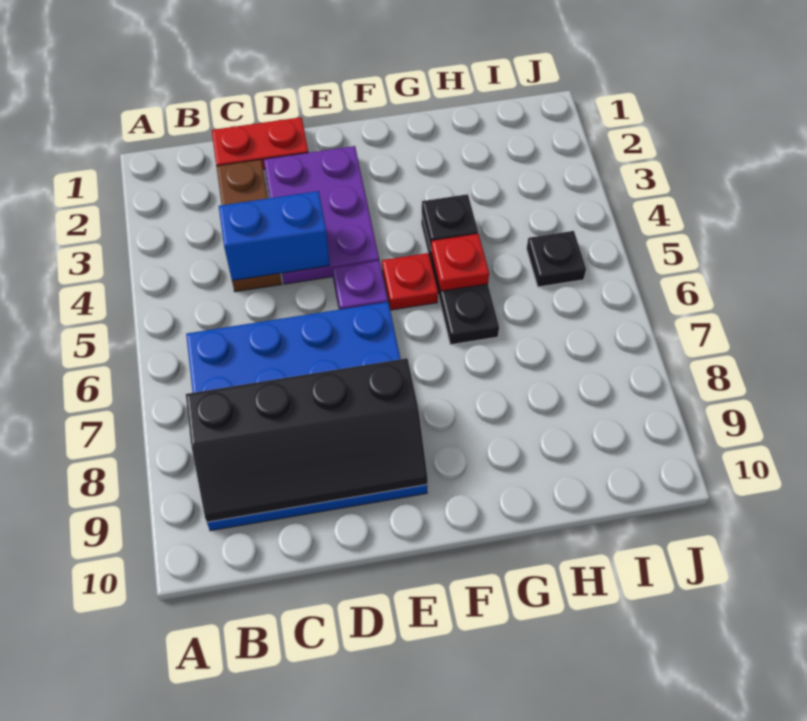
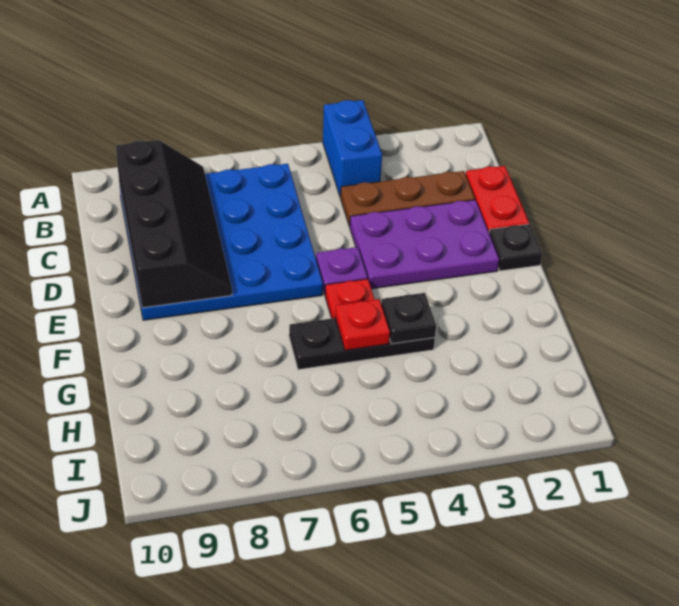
black 2x4 slope [186,358,428,522] -> black 2x4 slope turned to [116,140,232,308]
blue 1x2 brick [219,191,330,281] -> blue 1x2 brick moved to [323,100,382,197]
black 1x1 plate [527,231,586,287] -> black 1x1 plate moved to [489,224,542,271]

